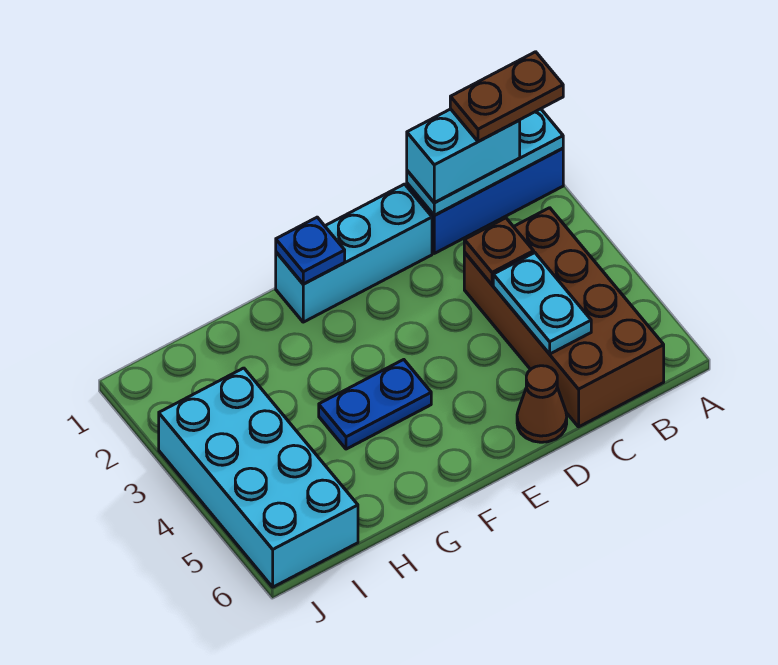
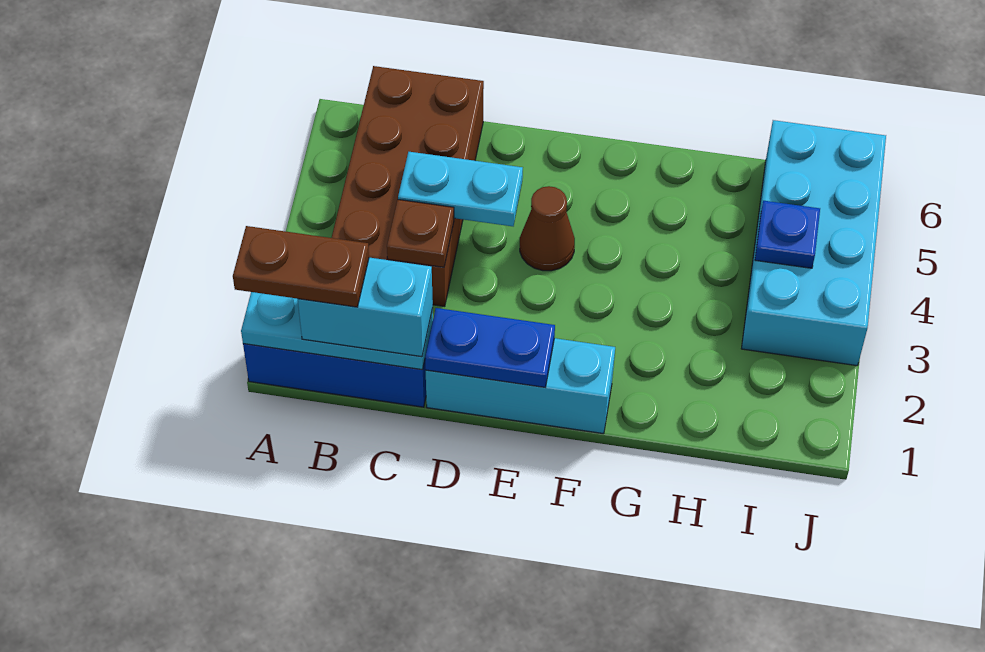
cyan 1x2 plate [493,253,591,354] -> cyan 1x2 plate turned to [398,152,523,226]
brown 1x1 cone [517,366,567,442] -> brown 1x1 cone moved to [520,186,575,271]
blue 1x1 plate [276,217,345,284] -> blue 1x1 plate moved to [755,201,820,268]
blue 1x2 plate [319,360,431,449] -> blue 1x2 plate moved to [425,308,555,387]

